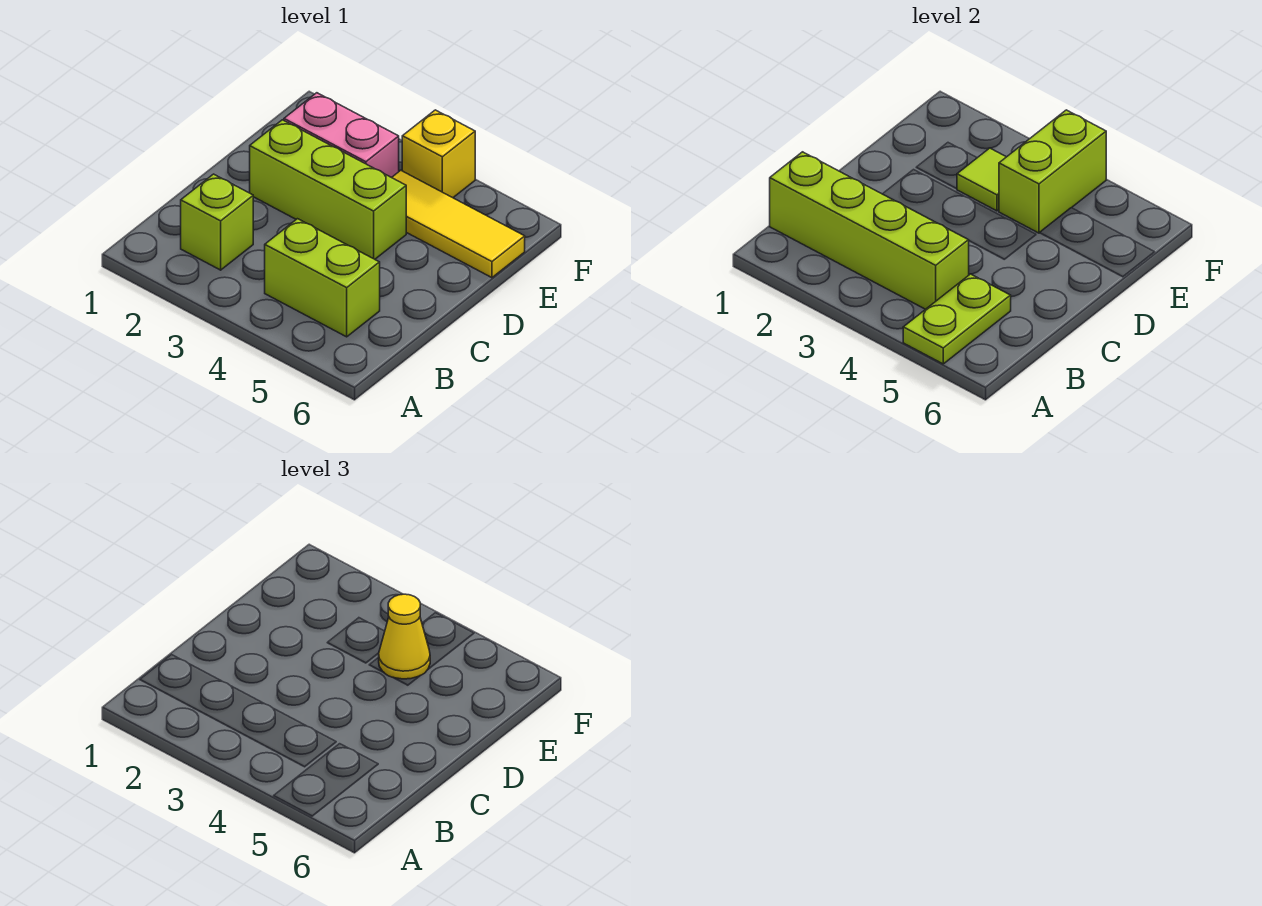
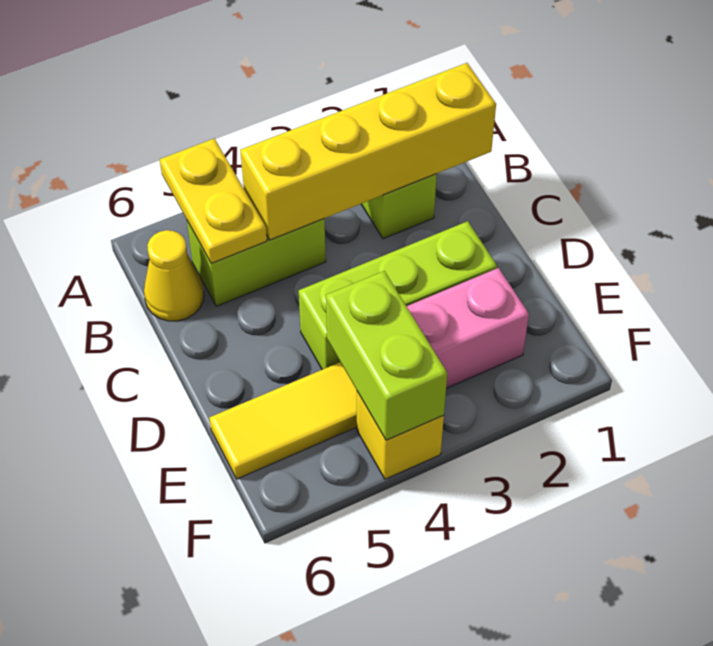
lime 1x2 plate [903,274,1011,364] -> yellow 1x2 plate [160,139,267,263]
lime 1x4 brick [770,152,969,309] -> yellow 1x4 brick [240,63,496,240]
lime 1x1 tile [957,148,1006,211] -> none
yellow 1x1 cone [379,594,430,679] -> yellow 1x1 cone moved to [144,230,204,321]

